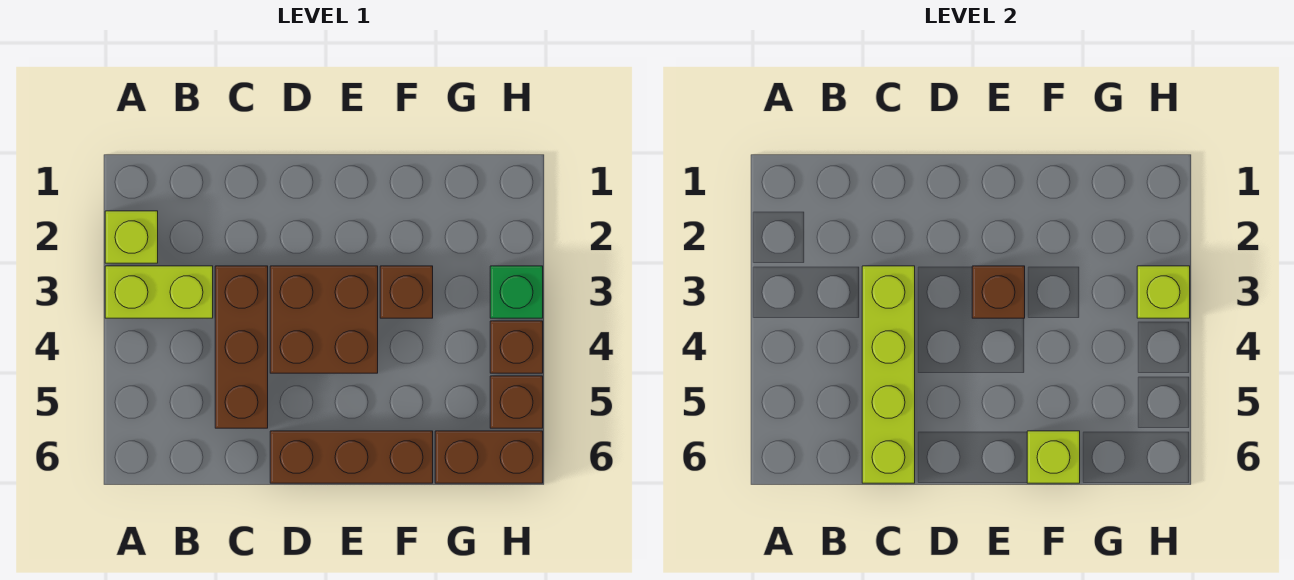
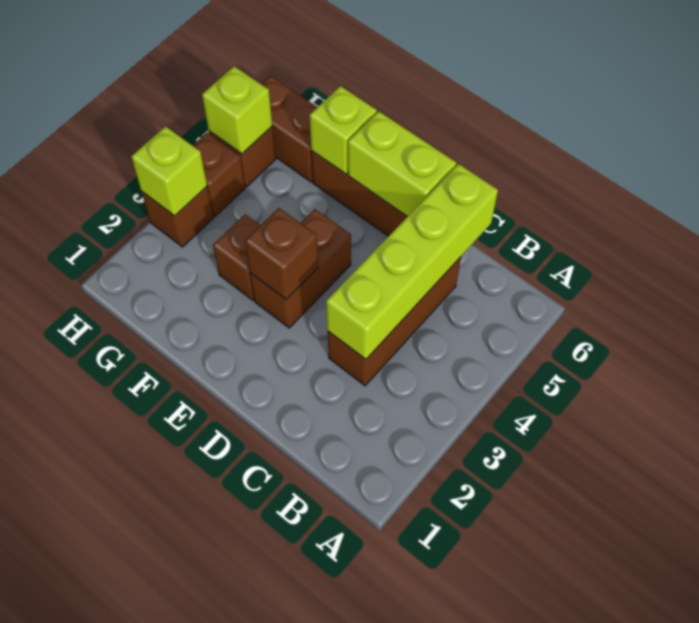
lime 1x1 brick [105,211,158,263] -> lime 1x1 brick moved to [202,66,272,154]
lime 1x2 brick [105,266,213,318] -> lime 1x2 brick moved to [348,111,457,217]
brown 2x2 brick [270,266,378,373] -> brown 1x2 brick [250,209,351,328]
green 1x1 brick [490,266,543,318] -> brown 1x1 brick [142,187,213,247]

